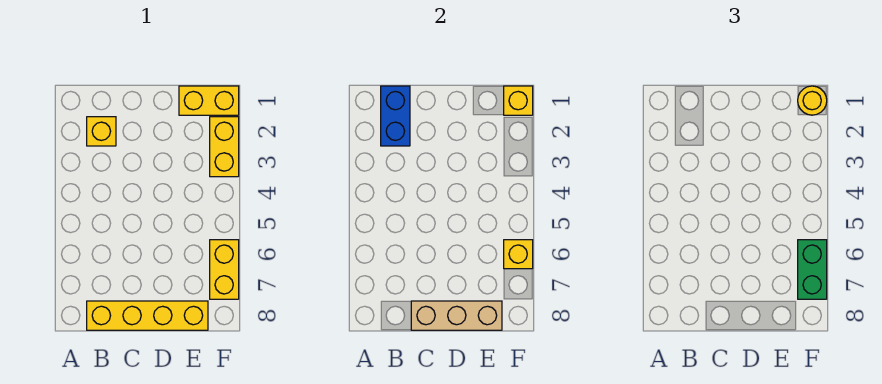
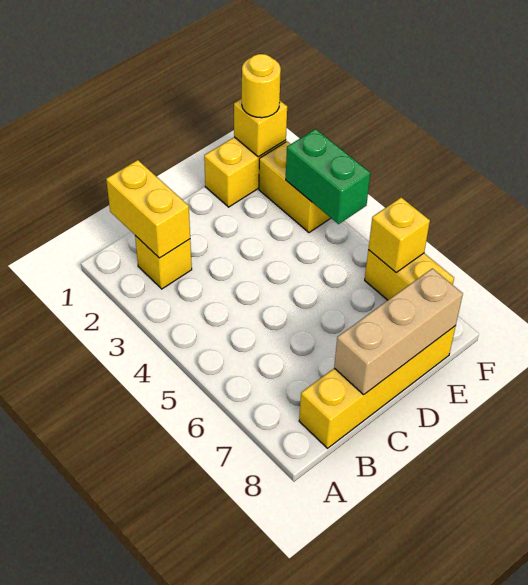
blue 1x2 brick [381,86,410,146] -> yellow 1x2 brick [106,160,190,258]
green 1x2 brick [798,240,827,299] -> green 1x2 brick moved to [286,129,370,224]

